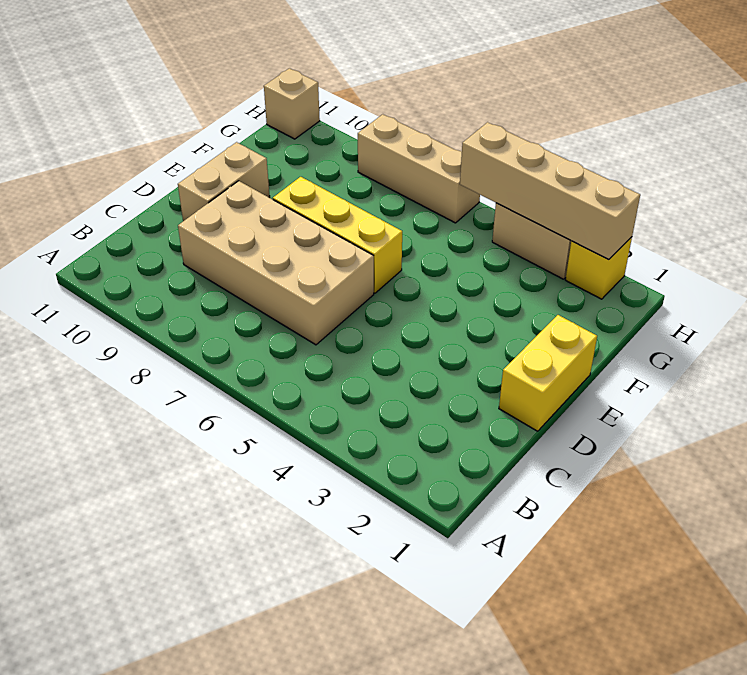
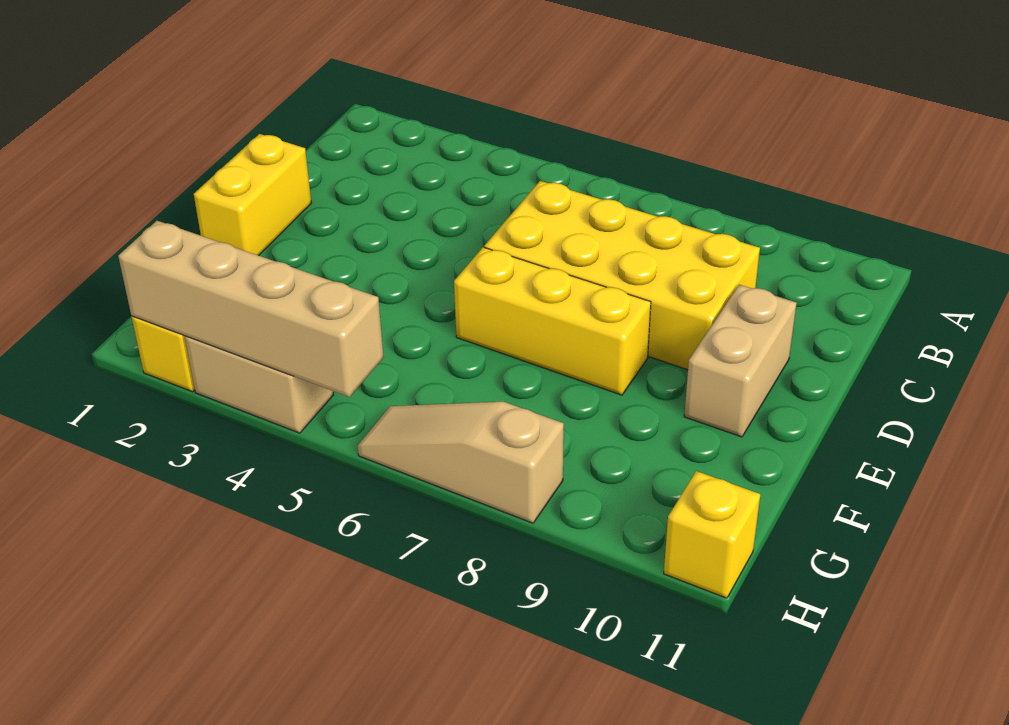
tan 2x4 brick [178,181,374,345] -> yellow 2x4 brick [484,181,760,370]
tan 1x3 brick [358,114,480,223] -> tan 1x3 slope [358,402,564,523]
tan 1x1 brick [264,68,320,139] -> yellow 1x1 brick [664,471,760,598]

